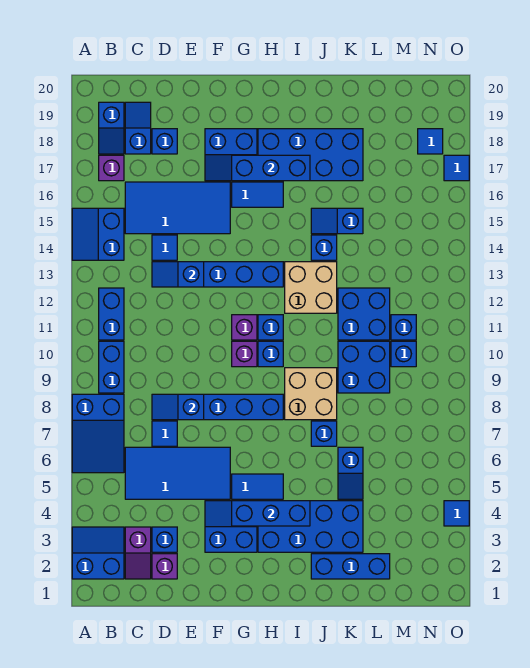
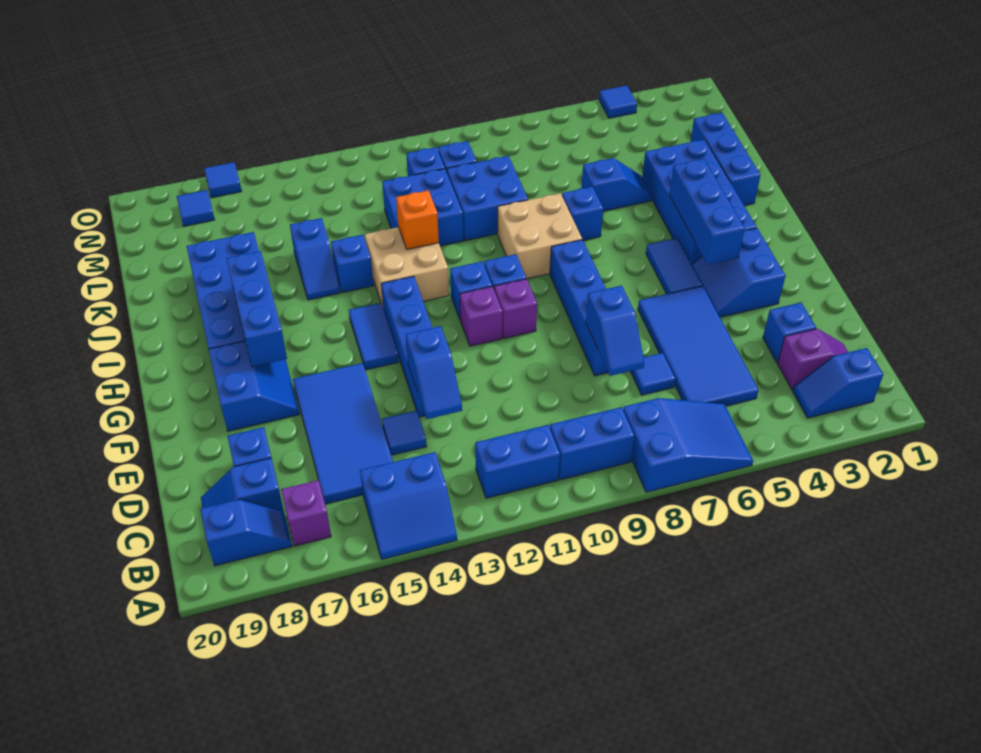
blue 2x2 slope [72,527,124,579] -> blue 1x2 slope [793,348,883,418]
purple 1x1 brick [152,554,177,579] -> none
blue 1x2 tile [232,182,283,207] -> blue 1x2 tile moved to [349,303,399,370]
none -> orange 1x1 brick [396,190,439,249]

